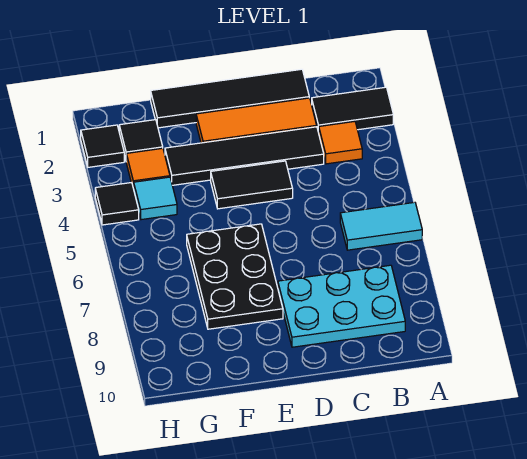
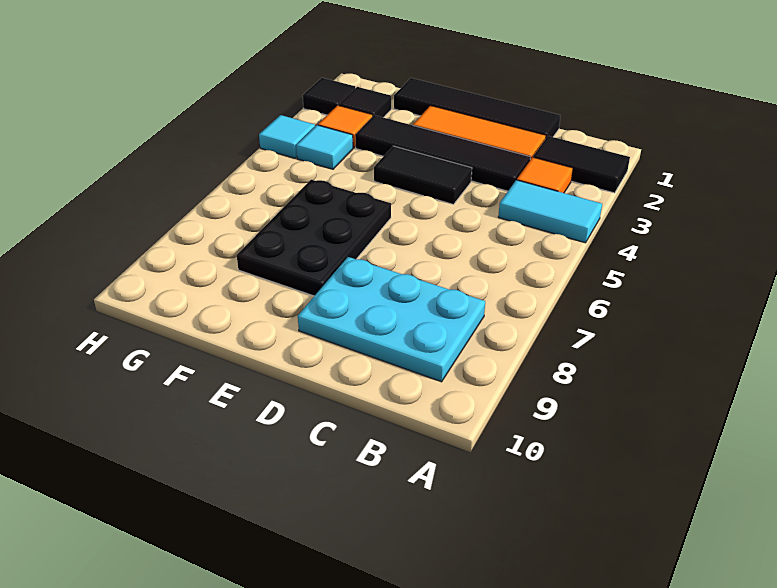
cyan 1x2 tile [340,202,422,250] -> cyan 1x2 tile moved to [498,180,602,243]
black 1x1 tile [95,183,139,225] -> cyan 1x1 tile [259,115,315,158]

